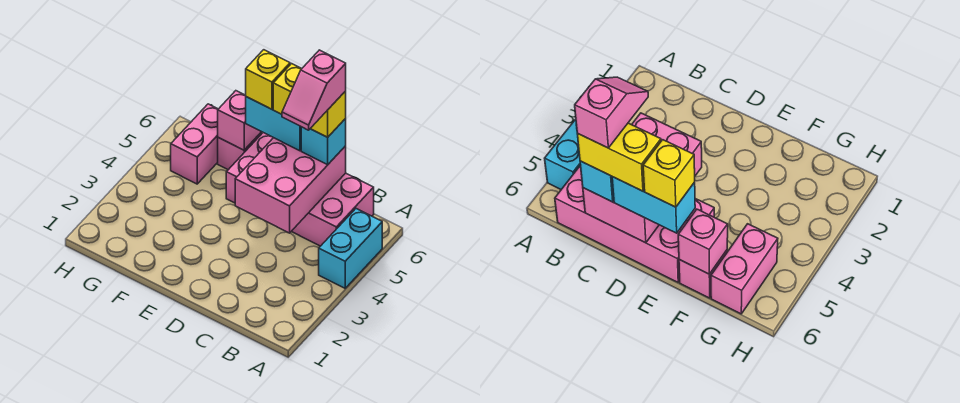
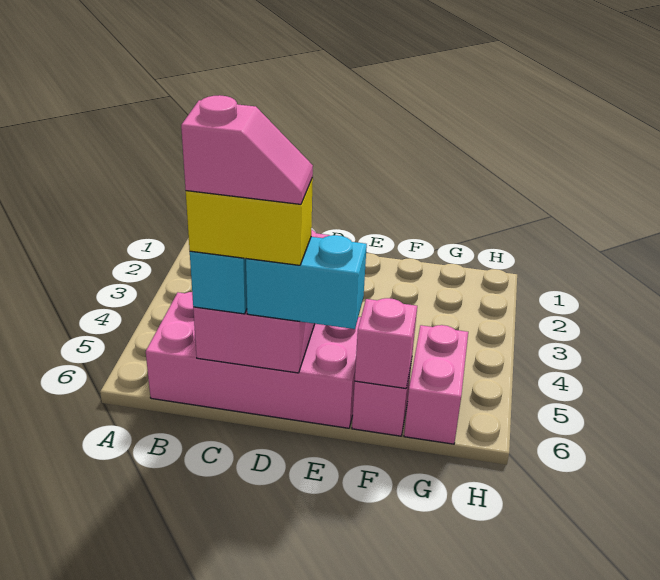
cyan 1x2 brick [319,209,382,288] -> none
pink 1x2 slope [282,50,346,130] -> pink 1x2 slope turned to [181,95,313,204]
yellow 1x1 brick [246,50,290,109] -> none

